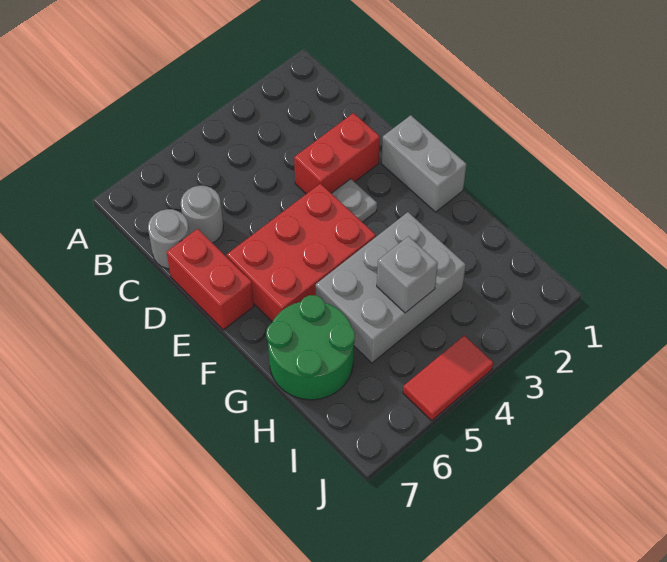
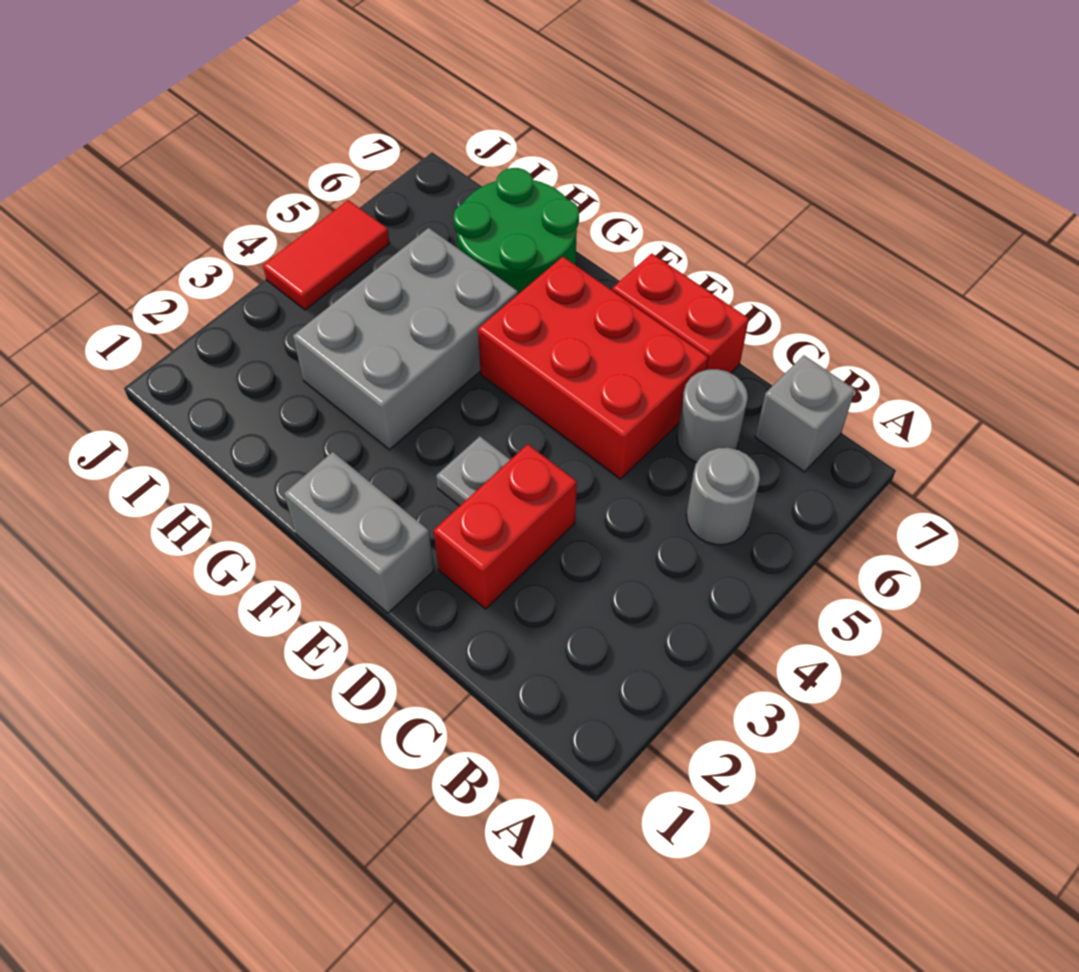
grey 1x1 round brick [148,209,190,269] -> grey 1x1 round brick moved to [686,448,760,545]
red 2x3 brick [227,184,376,322] -> red 2x3 brick turned to [478,257,708,479]
grey 1x1 brick [377,236,438,313] -> grey 1x1 brick moved to [755,355,855,472]

